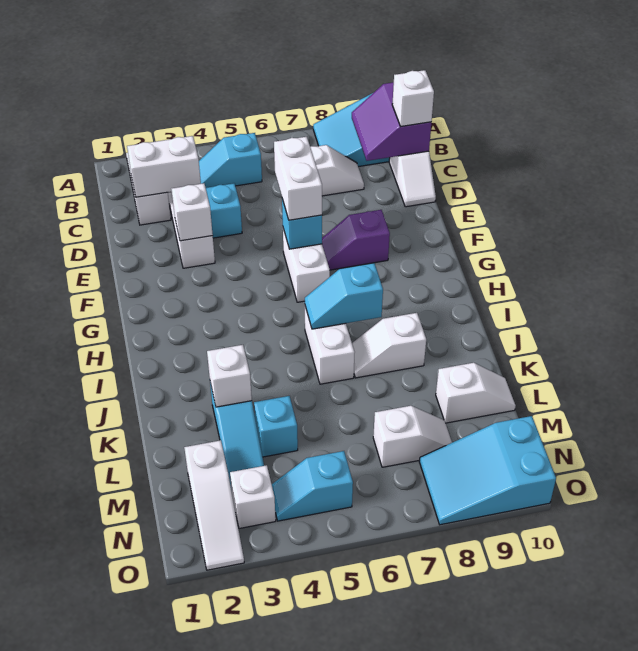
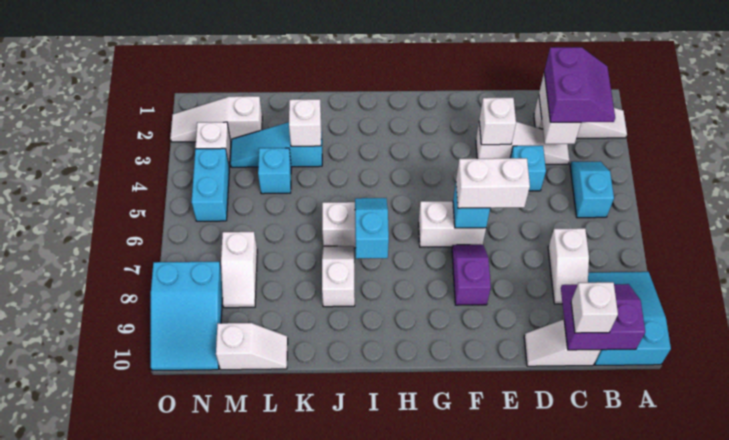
none -> purple 2x2 slope [544,47,615,122]
white 1x2 slope [436,363,515,423] -> white 1x2 slope turned to [216,323,288,370]
cyan 1x2 slope [272,451,353,521] -> cyan 1x2 brick [192,148,229,221]
cyan 2x3 slope [419,416,556,525] -> cyan 2x3 slope turned to [151,262,223,371]

